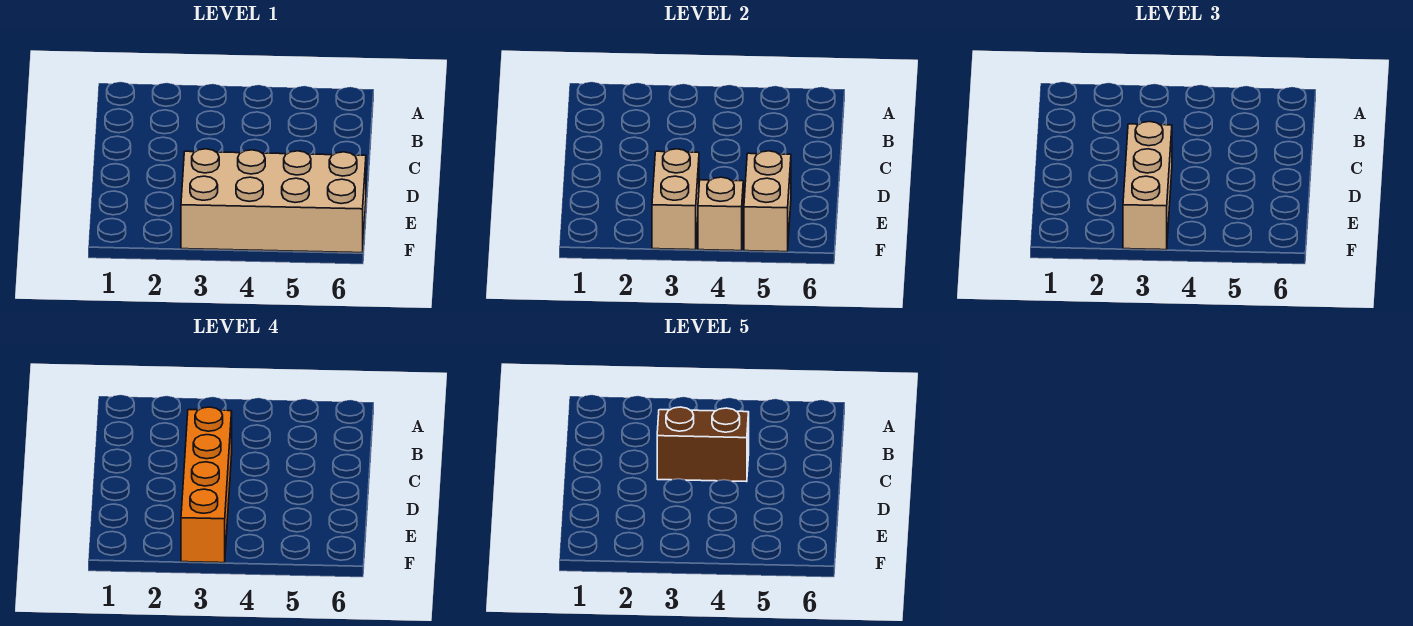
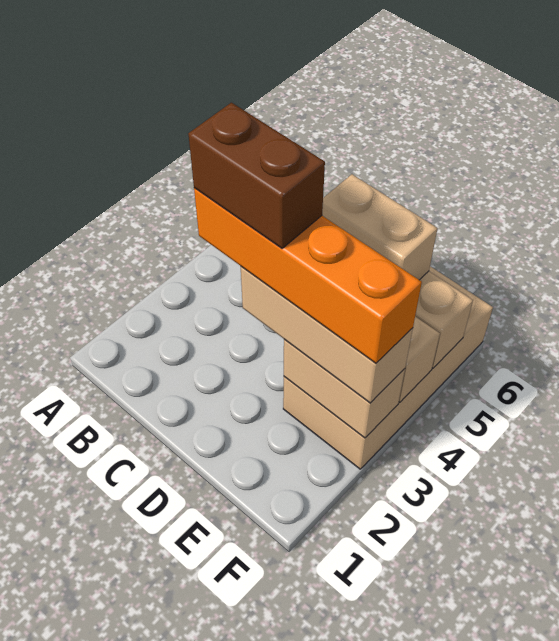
brown 1x2 brick [657,407,749,482] -> brown 1x2 brick turned to [188,103,325,248]
none -> tan 1x2 brick [322,174,438,280]

